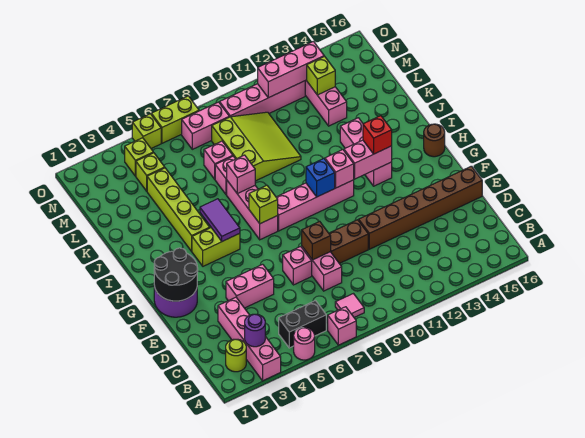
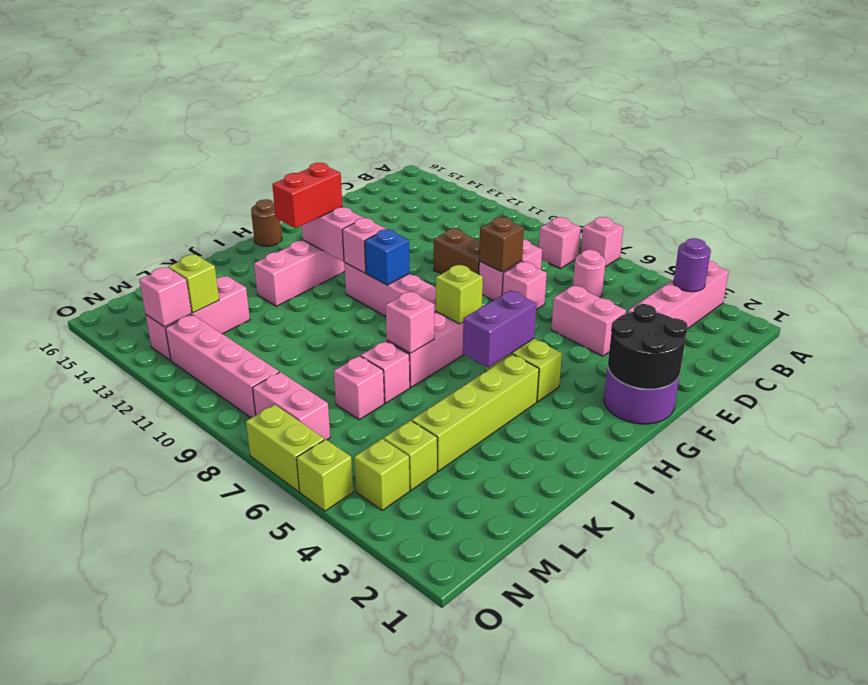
pink 1x1 round brick [294,328,315,360] -> pink 1x1 round brick moved to [573,250,606,297]
lime 1x1 round brick [226,339,246,372] -> none
black 1x2 brick [279,301,326,348] -> none
pink 1x1 tile [335,294,364,317] -> pink 1x1 brick [539,217,581,268]
brown 1x6 brick [359,166,482,249] -> none
purple 1x2 tile [200,199,240,241] -> purple 1x2 brick [463,290,537,368]
red 1x1 brick [363,116,392,154] -> red 1x2 brick [272,163,342,228]
lime 3x3 slope [212,112,301,181] -> none
pink 1x3 brick [258,41,324,98] -> pink 1x1 brick [139,267,191,327]

